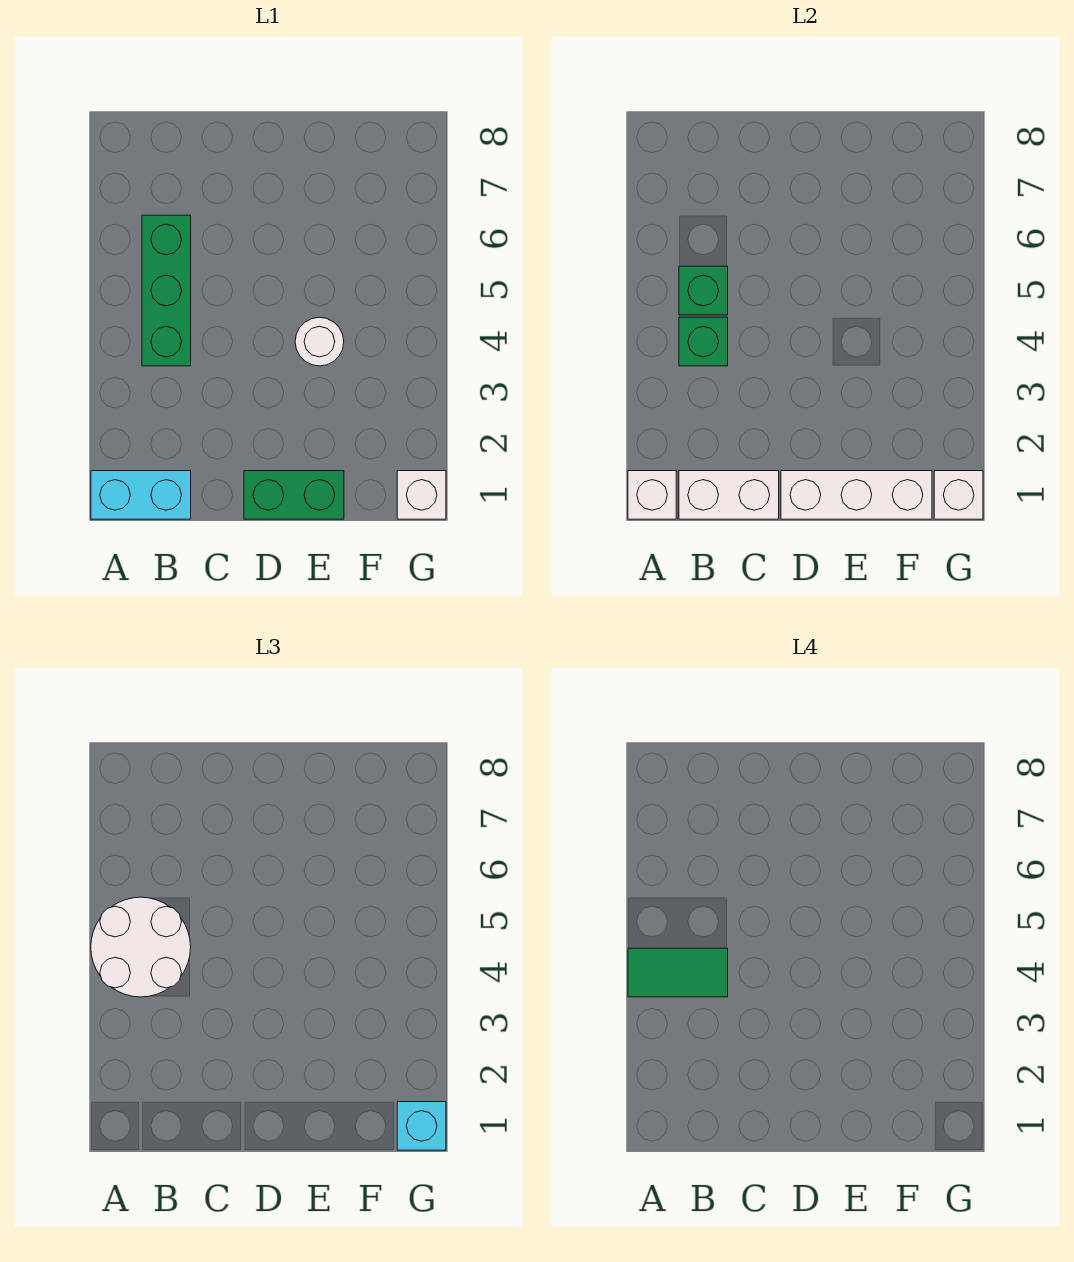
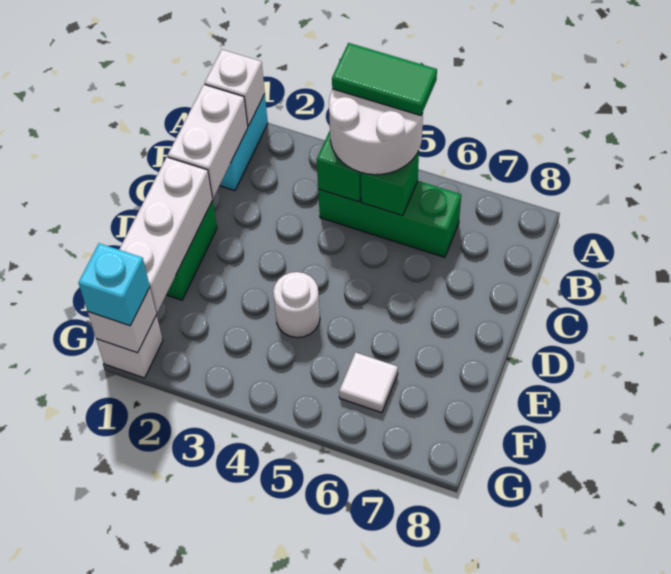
green 1x2 tile [628,948,728,997] -> green 1x2 tile turned to [332,43,437,116]
none -> white 1x1 tile [339,352,398,413]

